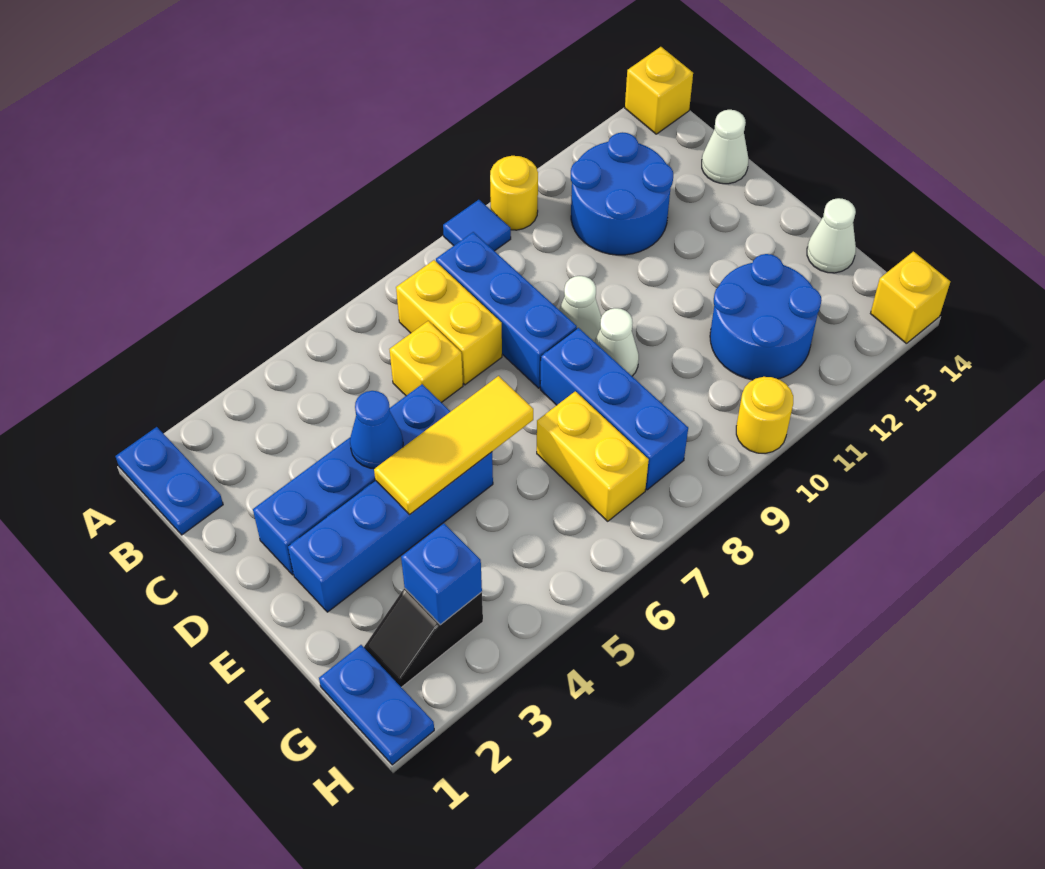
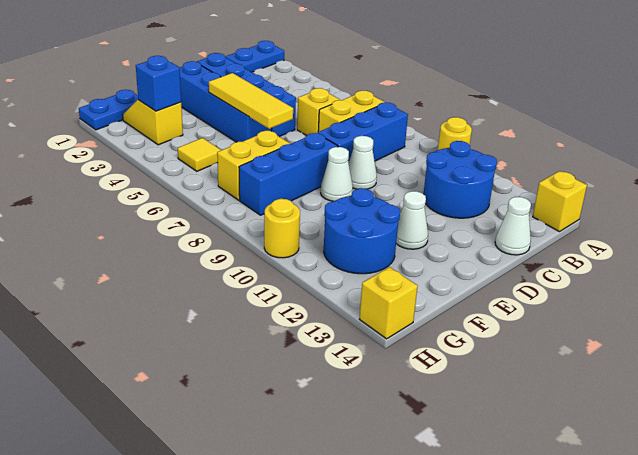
blue 1x1 tile [443,200,511,251] -> none
blue 1x1 cone [350,391,403,468] -> none
white 1x1 cone [807,198,856,273] -> white 1x1 cone moved to [396,191,428,249]
black 1x2 slope [364,588,483,687] -> yellow 1x2 slope [123,100,183,145]
none -> yellow 1x1 tile [178,138,221,171]

